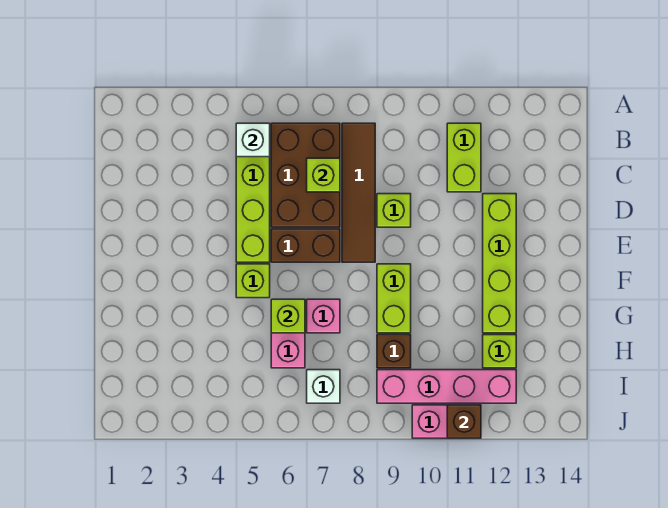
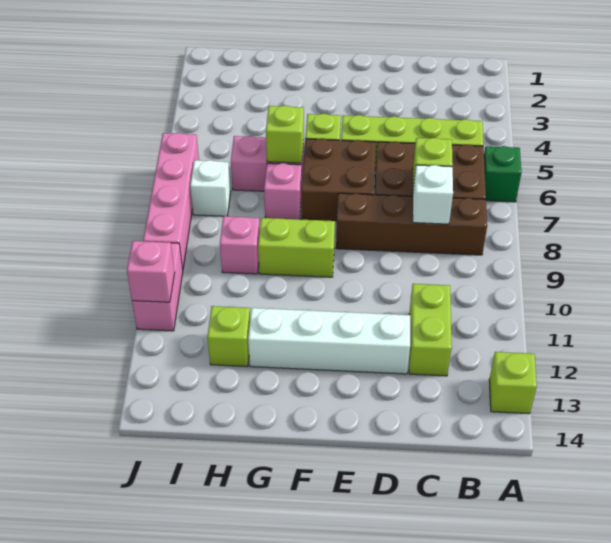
none -> green 1x1 brick [484,146,521,202]
white 1x1 brick [236,123,270,157] -> white 1x1 brick moved to [413,165,453,224]
brown 1x4 tile [342,123,375,262] -> brown 1x4 brick [336,193,487,255]
lime 1x2 brick [447,123,481,192] -> lime 1x2 brick turned to [409,284,452,376]
lime 1x1 brick [377,194,411,227] -> lime 1x1 brick moved to [489,352,537,414]
lime 1x4 brick [483,194,516,333] -> white 1x4 brick [248,308,410,374]
brown 1x2 brick [271,229,340,262] -> brown 2x2 brick [301,139,375,221]
brown 1x1 brick [377,335,411,368] -> pink 1x1 brick [220,216,260,274]
pink 1x4 brick [377,370,516,403] -> pink 1x4 brick moved to [143,133,199,270]
brown 1x1 brick [447,405,481,438] -> pink 1x1 brick [127,241,175,302]

